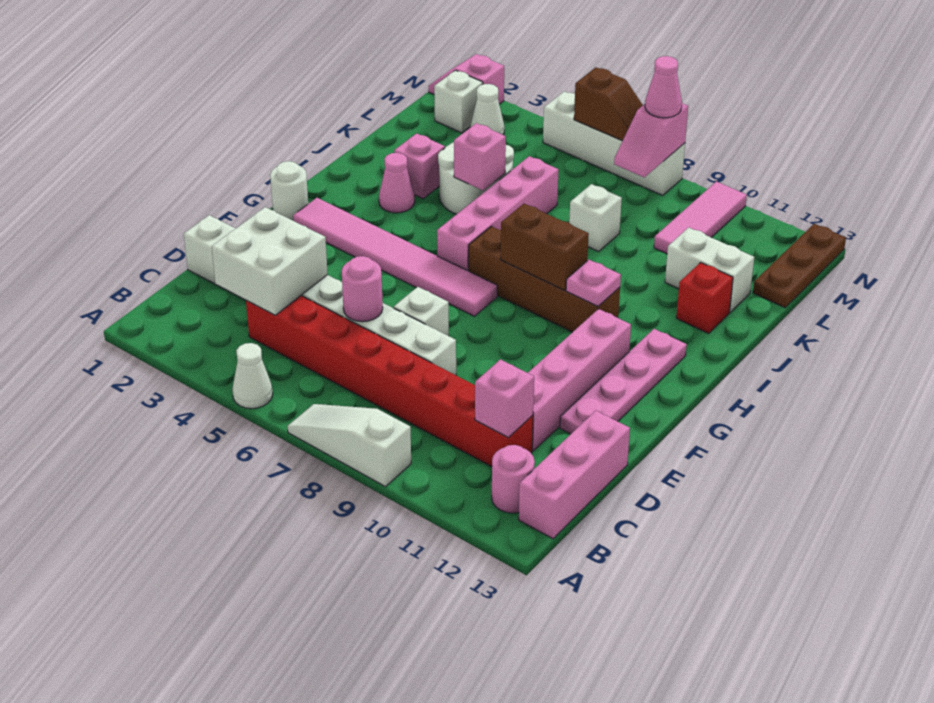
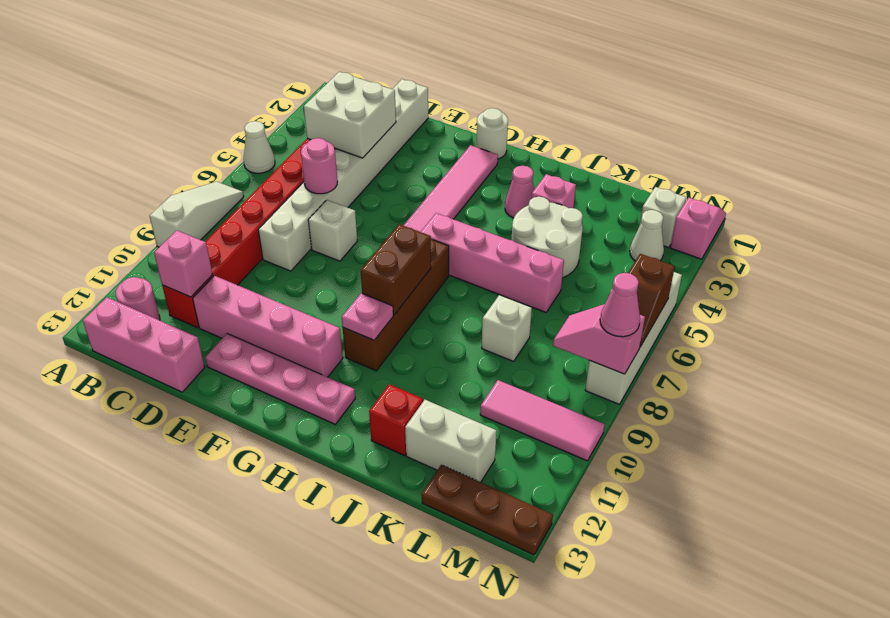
pink 1x1 brick [454,123,506,190] -> none
white 1x2 brick [665,227,754,312] -> white 1x2 brick turned to [405,400,497,482]

